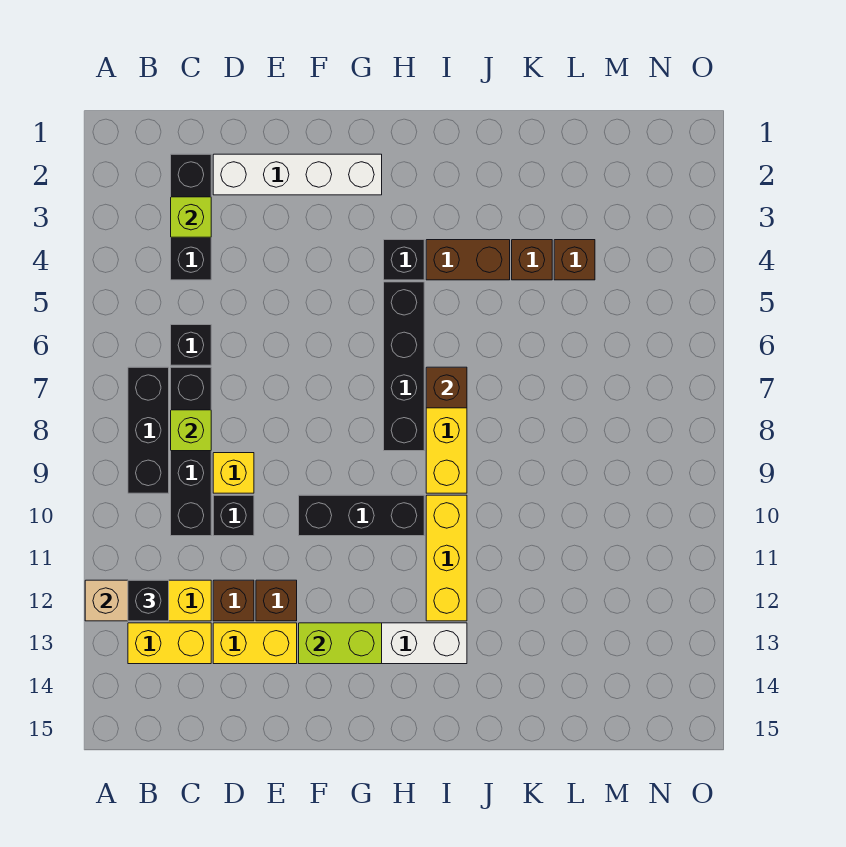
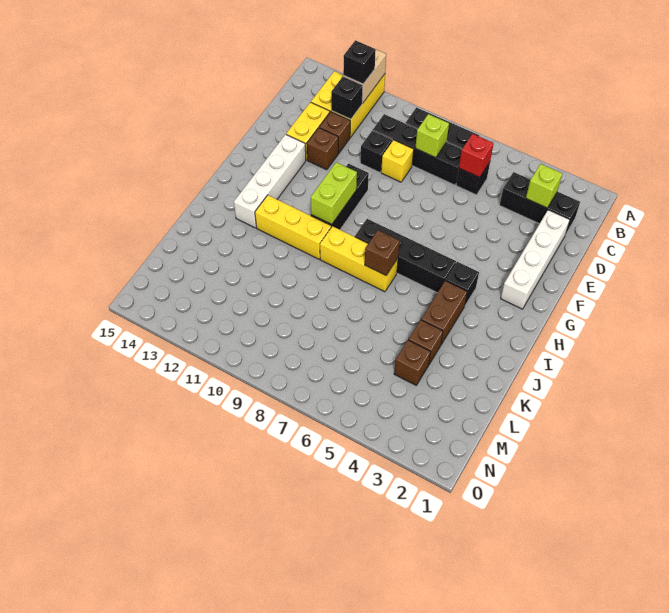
none -> red 1x1 brick [459,134,494,177]
none -> black 1x1 brick [331,77,363,119]
lime 1x2 brick [299,623,382,664] -> lime 1x2 brick moved to [311,162,357,225]

